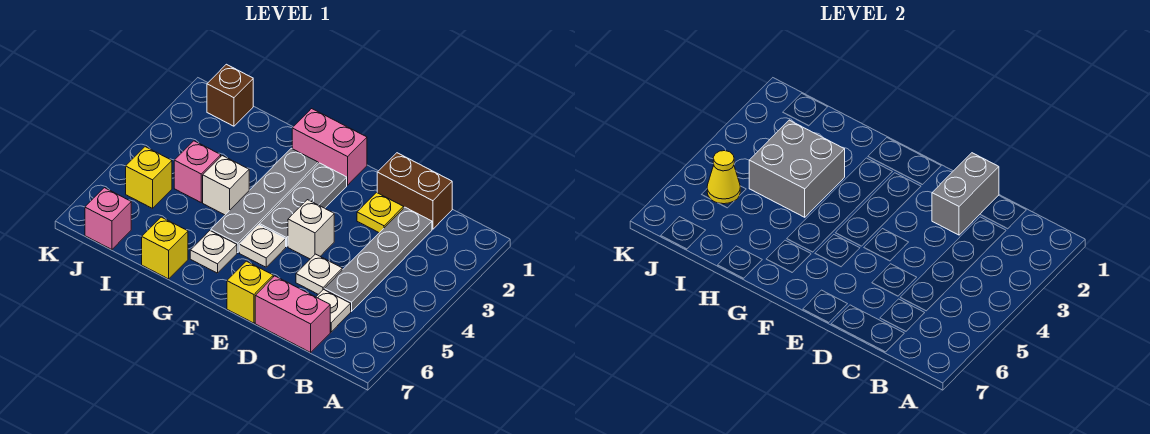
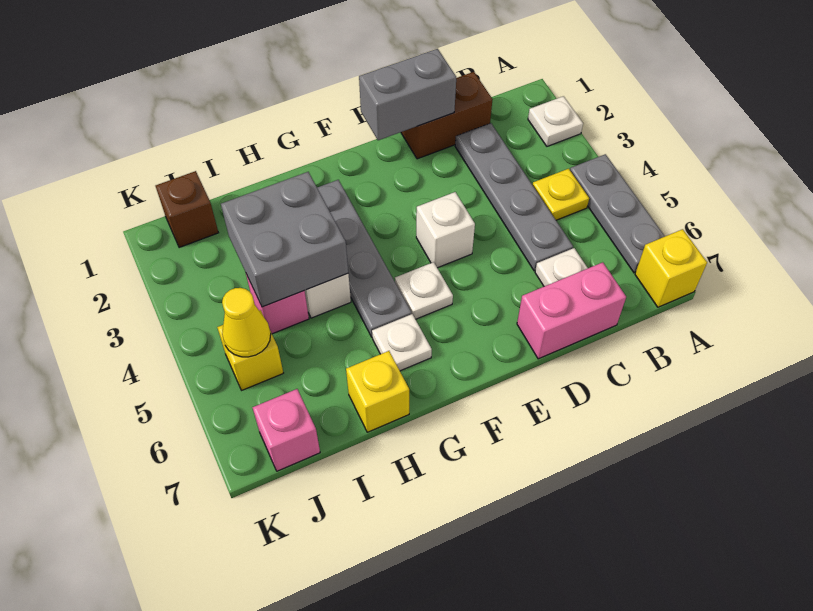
grey 1x2 brick [932,153,999,235] -> grey 1x2 brick turned to [359,49,456,140]
yellow 1x1 plate [357,193,404,233] -> yellow 1x1 plate moved to [533,169,589,220]
white 1x1 plate [296,254,342,294] -> white 1x1 plate moved to [528,96,583,146]
yellow 1x1 brick [227,261,273,323] -> yellow 1x1 brick moved to [635,229,707,307]
pink 1x2 brick [292,109,367,185] -> none
grey 1x3 plate [260,163,347,247] -> grey 1x3 plate moved to [570,154,665,273]

